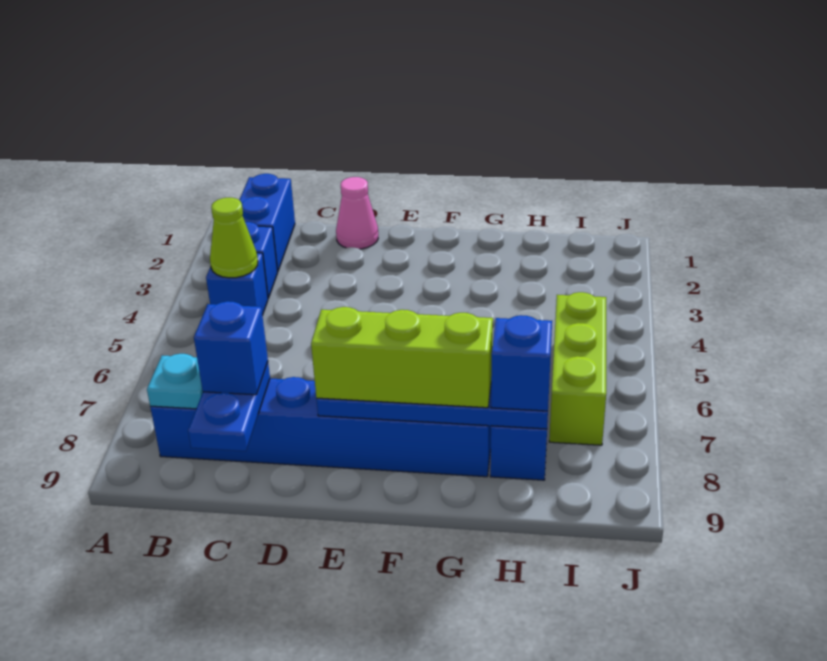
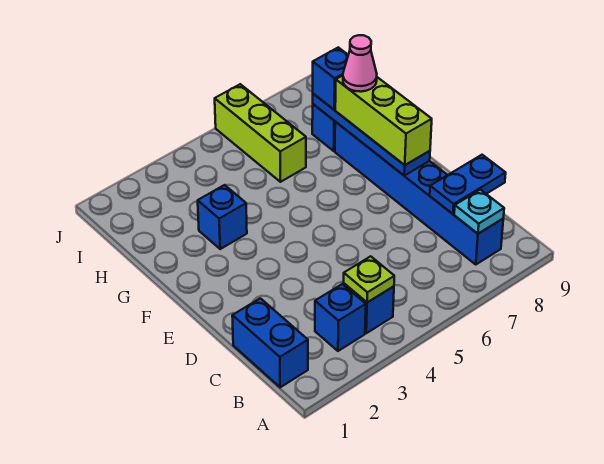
blue 1x2 brick [239,174,295,272] -> blue 1x2 brick turned to [232,298,308,387]
lime 1x1 cone [210,198,258,278] -> lime 1x1 plate [344,256,394,302]
blue 1x1 brick [194,301,268,395] -> blue 1x1 brick moved to [198,185,247,249]
pink 1x1 cone [336,177,378,249] -> pink 1x1 cone moved to [343,35,377,92]
lime 1x3 brick [549,292,606,445] -> lime 1x3 brick turned to [215,84,306,182]

